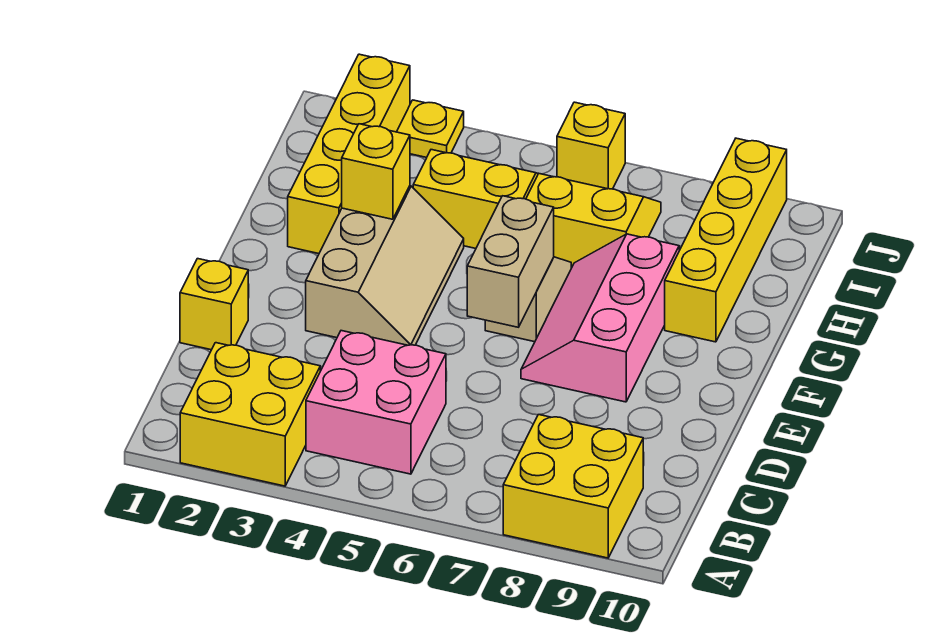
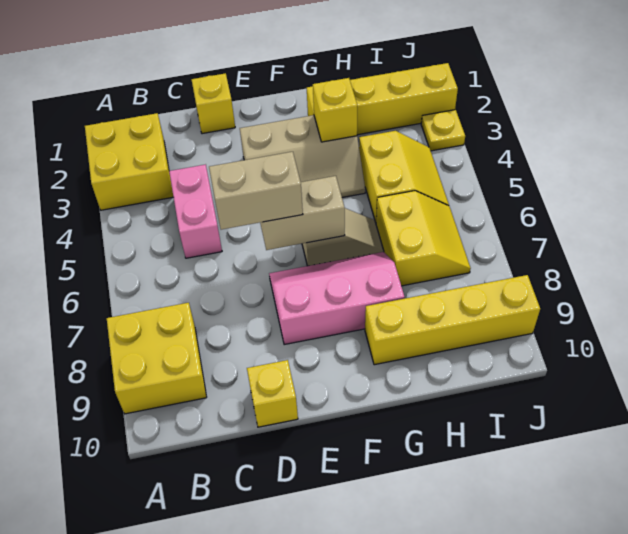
pink 2x2 brick [306,331,446,474] -> pink 1x2 brick [169,164,222,258]
none -> tan 1x2 brick [209,152,303,230]
yellow 1x1 brick [557,102,625,189] -> yellow 1x1 brick moved to [247,360,298,427]

